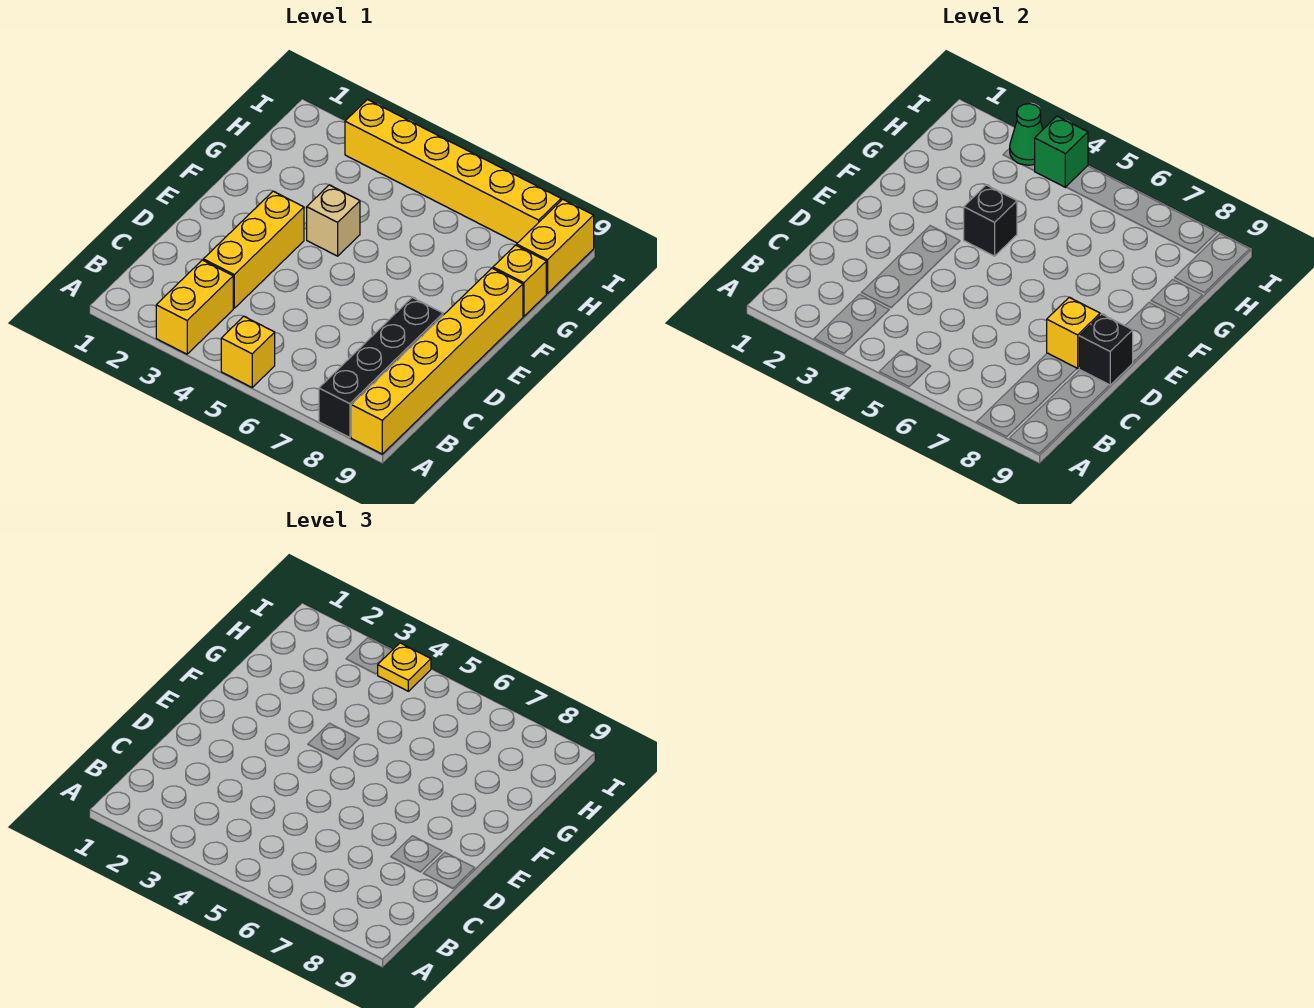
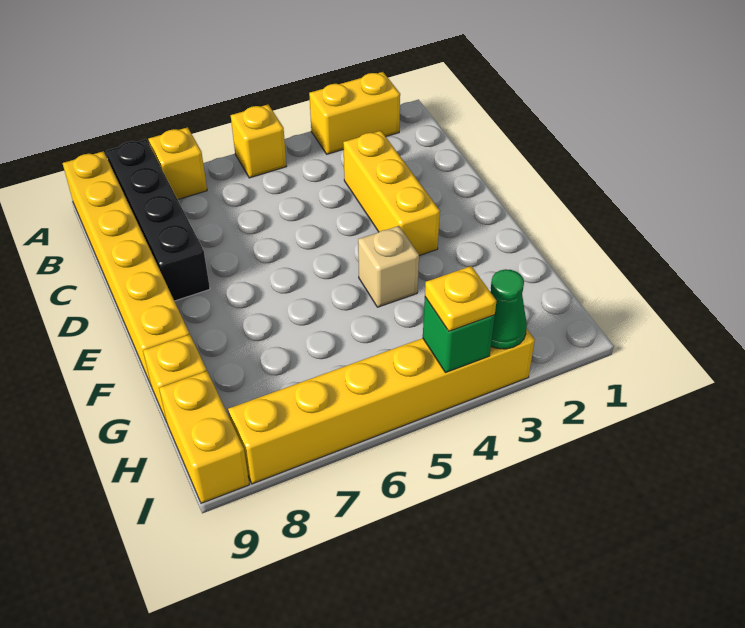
yellow 1x2 brick [156,260,233,354] -> yellow 1x2 brick turned to [309,72,400,154]
yellow 1x1 brick [1047,297,1100,369] -> yellow 1x1 brick moved to [149,127,207,200]
black 1x1 brick [1079,314,1133,385] -> none
black 1x1 brick [964,185,1017,256] -> none

